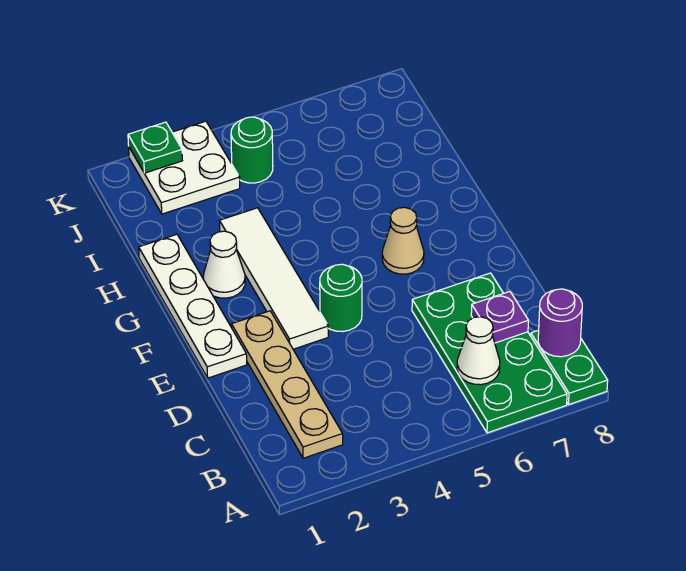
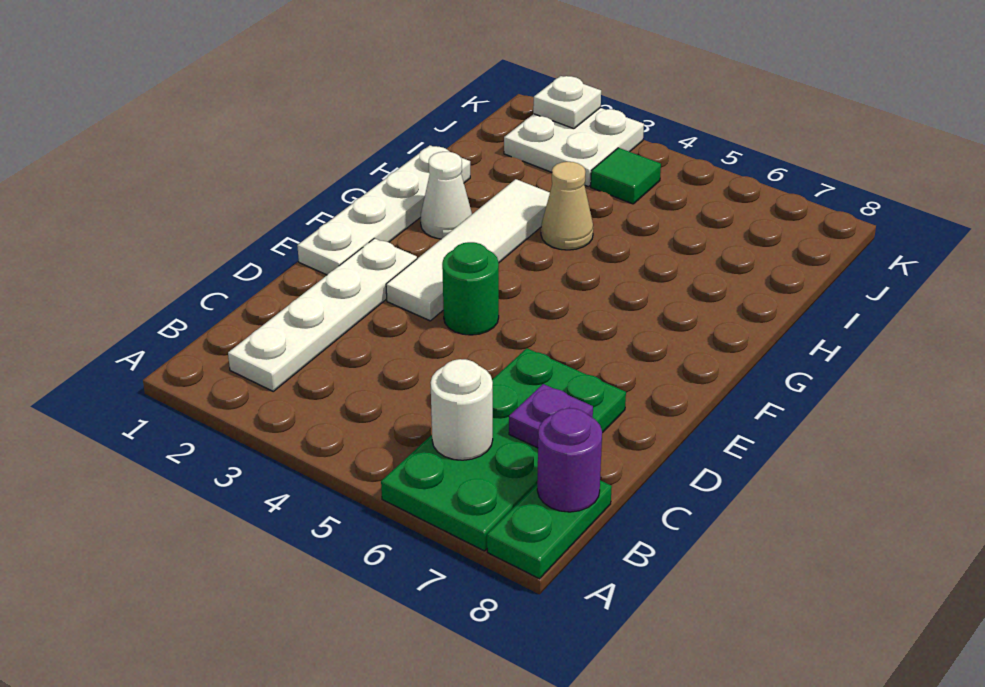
tan 1x4 plate [232,311,343,458] -> white 1x4 plate [228,238,417,391]
white 1x1 cone [457,317,500,385] -> white 1x1 round brick [430,359,493,460]
tan 1x1 cone [382,207,424,274] -> tan 1x1 cone moved to [541,162,593,250]
green 1x1 round brick [231,117,273,183] -> green 1x1 tile [591,148,661,204]
green 1x1 plate [128,122,182,173] -> white 1x1 plate [533,76,601,129]

